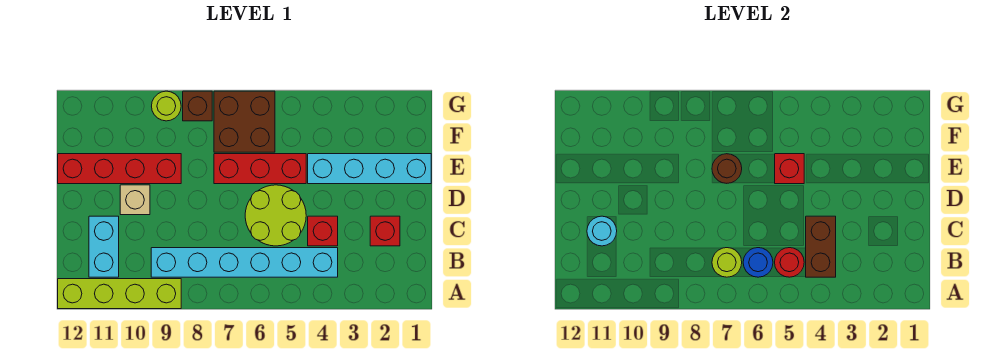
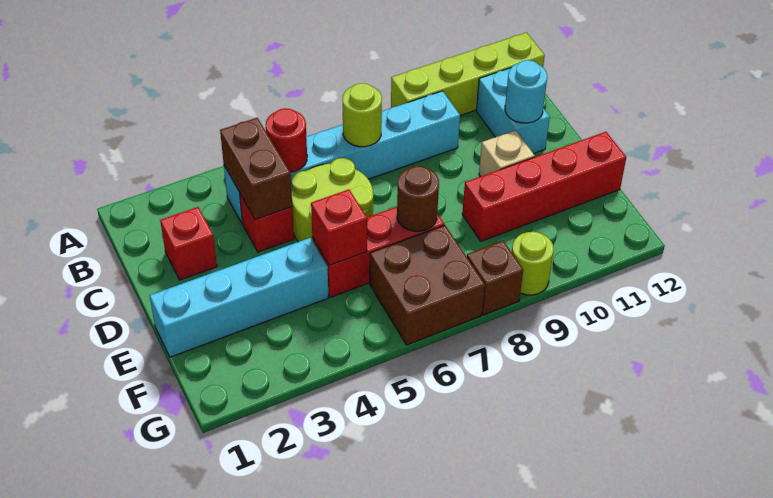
blue 1x1 round brick [743,248,773,277] -> none

